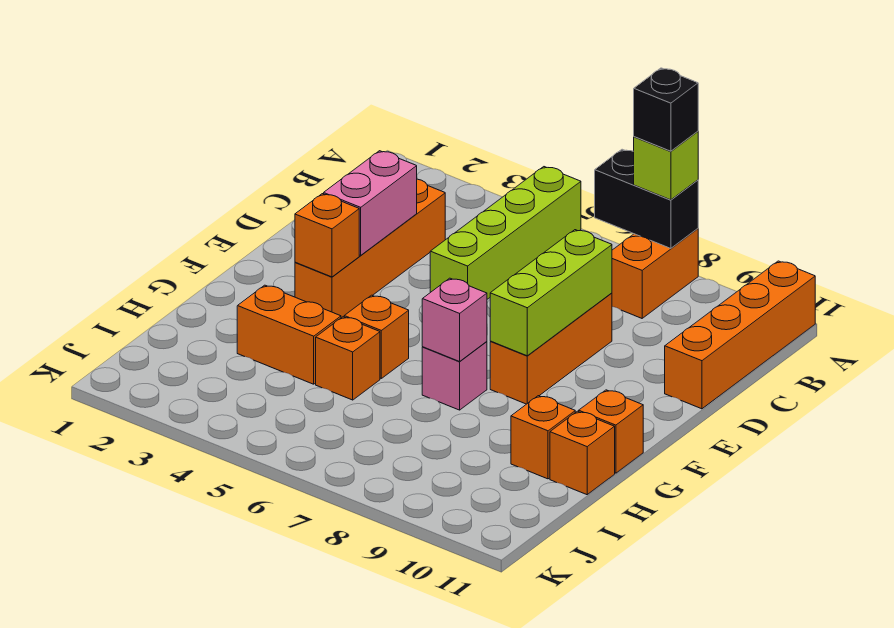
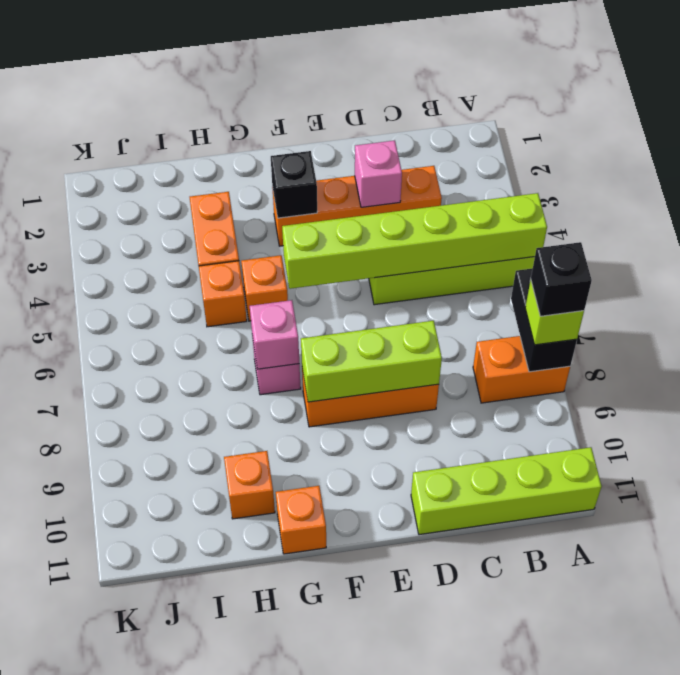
none -> lime 1x6 brick [282,193,547,289]
orange 1x4 brick [665,261,815,409] -> lime 1x4 brick [411,447,602,535]
pink 1x2 brick [324,151,417,255] -> pink 1x1 brick [355,140,402,207]
orange 1x1 brick [295,194,359,277] -> black 1x1 brick [271,151,317,218]
orange 1x1 brick [550,411,615,495] -> none

